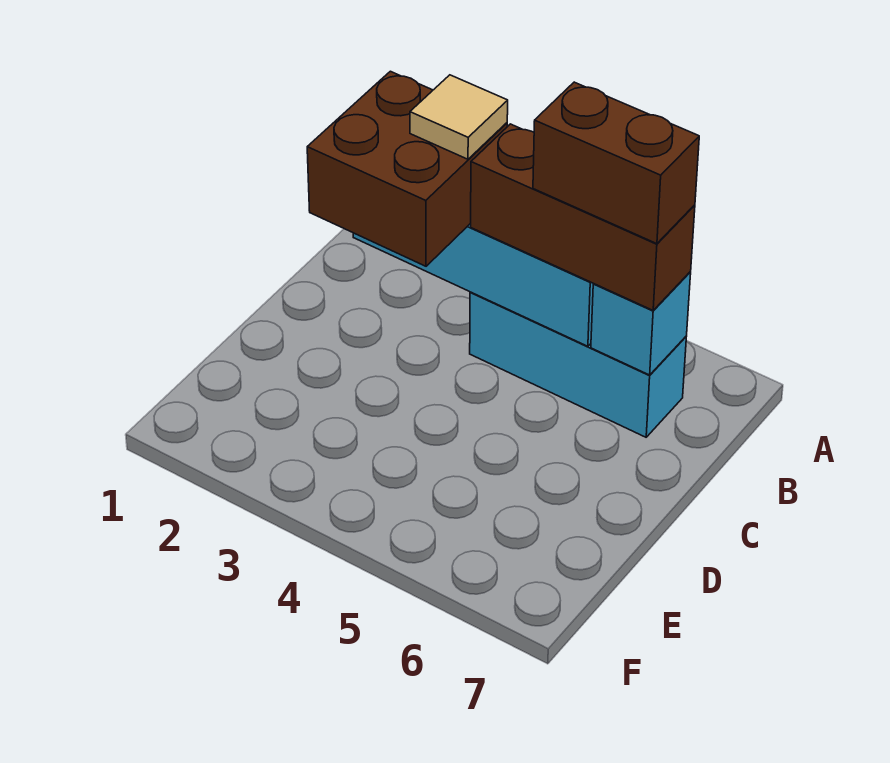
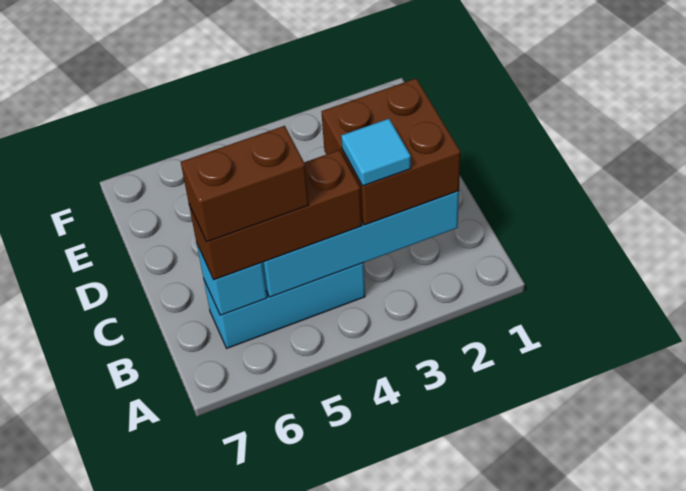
tan 1x1 tile [410,75,508,159] -> cyan 1x1 tile [341,119,411,186]

